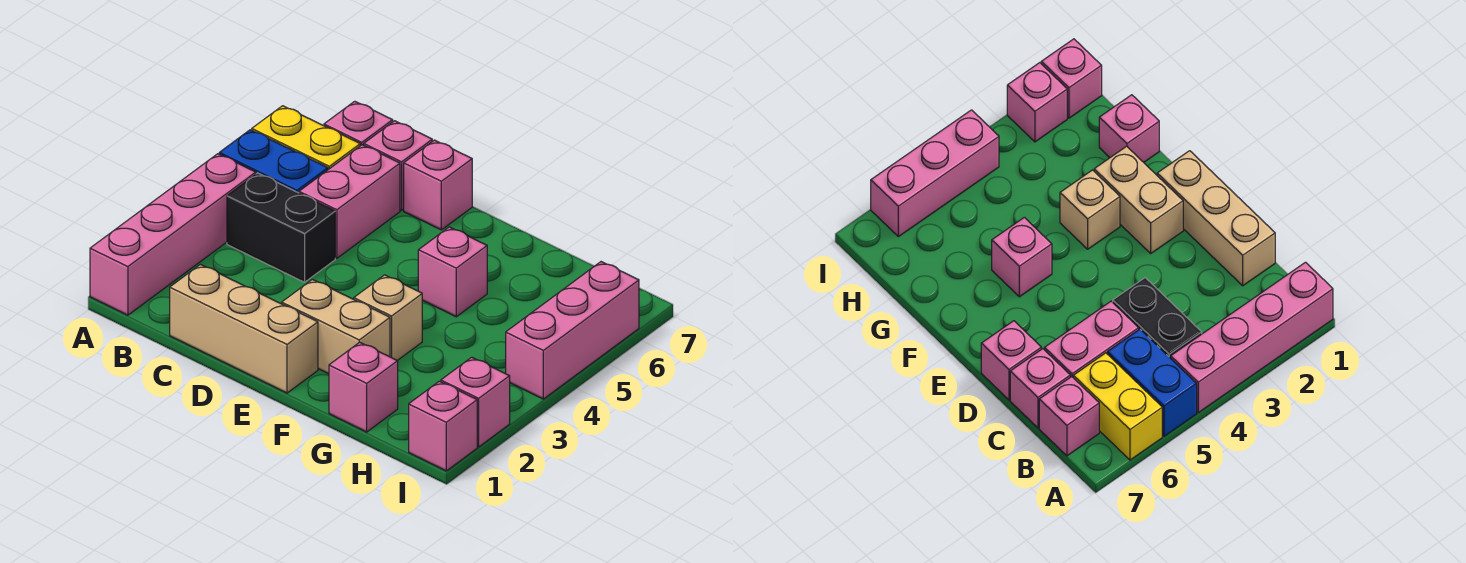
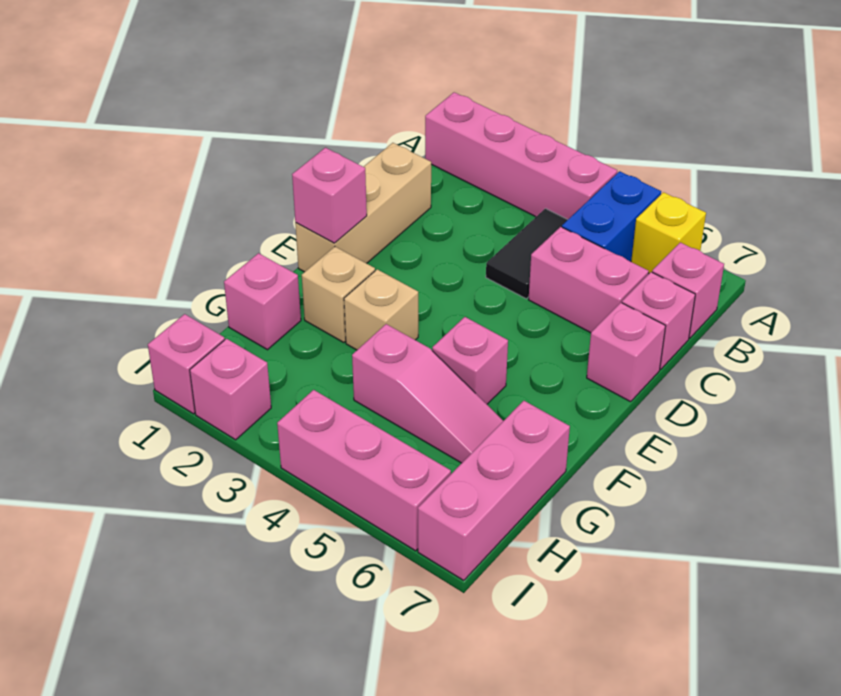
yellow 1x2 brick [252,106,360,170] -> yellow 1x1 brick [631,192,706,273]
black 1x2 brick [227,173,335,282] -> black 1x2 tile [486,209,568,299]
none -> pink 1x1 brick [292,148,367,243]
tan 1x2 brick [282,279,390,374] -> tan 1x1 brick [302,247,375,343]
none -> pink 1x3 slope [352,324,503,463]
none -> pink 1x3 brick [418,401,570,581]

